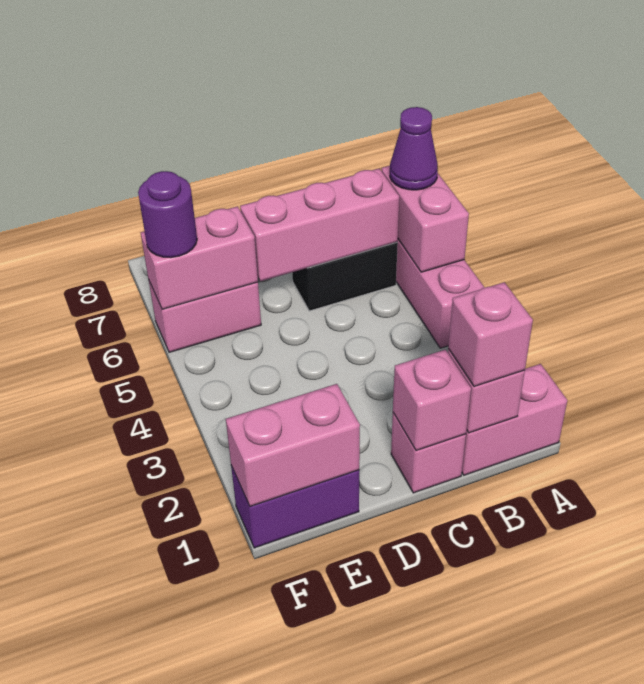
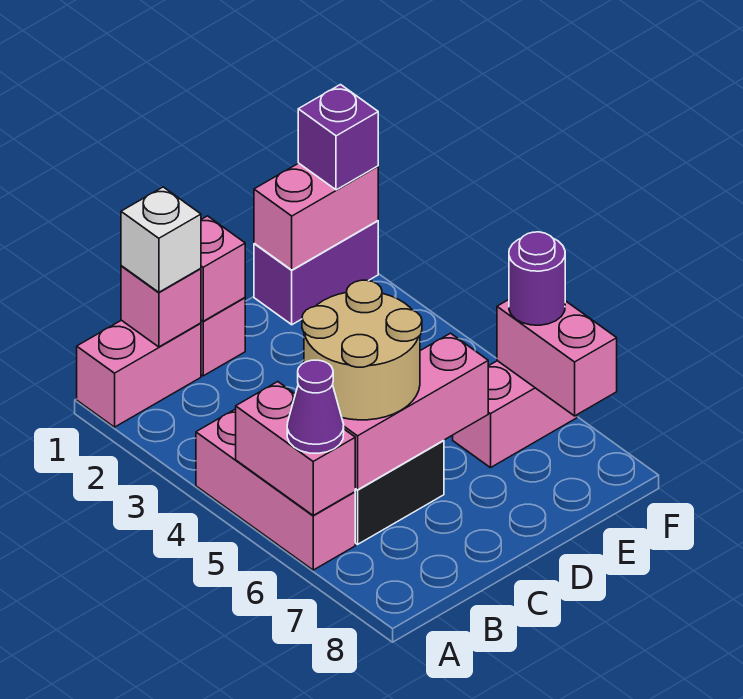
pink 1x1 brick [448,282,533,387] -> white 1x1 brick [121,187,201,292]
none -> tan 2x2 round brick [302,280,422,420]
pink 1x2 brick [141,206,258,309] -> pink 1x2 brick turned to [497,300,617,416]
none -> purple 1x1 brick [298,85,378,190]

